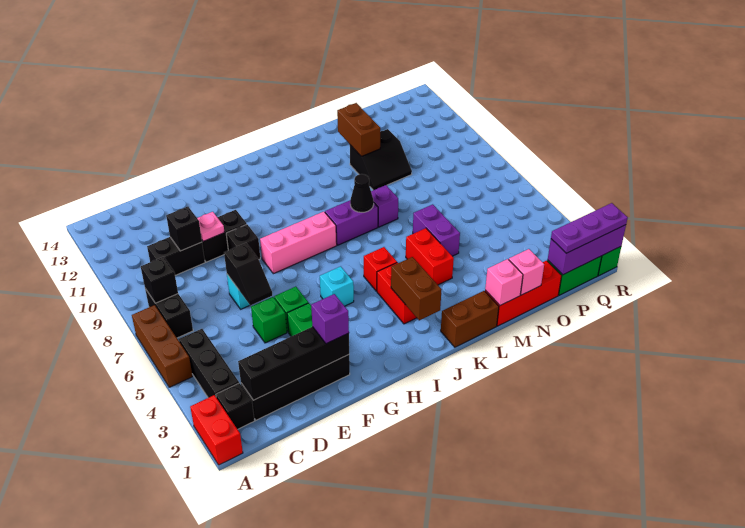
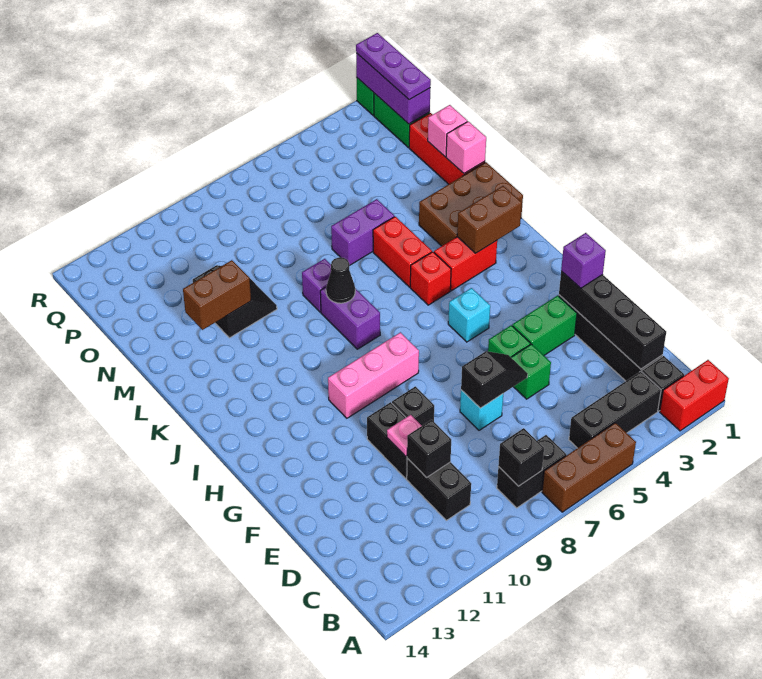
pink 1x3 brick [260,212,337,274] -> pink 1x3 brick turned to [328,332,419,418]
brown 1x2 brick [441,291,499,347] -> brown 2x3 brick [419,162,523,246]
red 1x2 brick [406,228,454,285] -> red 1x2 brick turned to [373,217,432,287]

